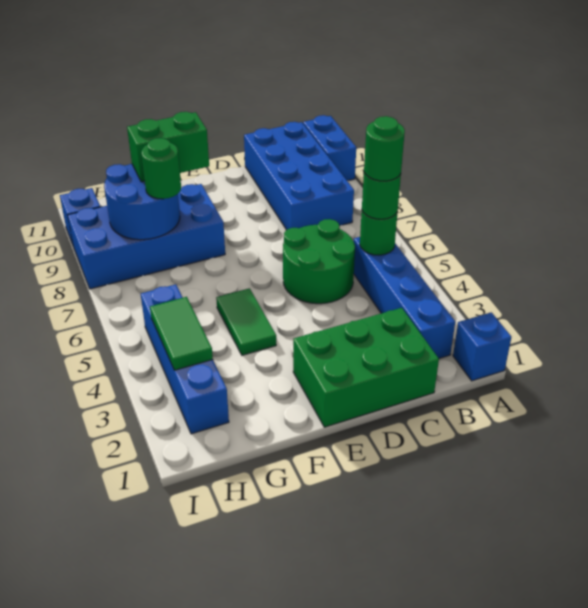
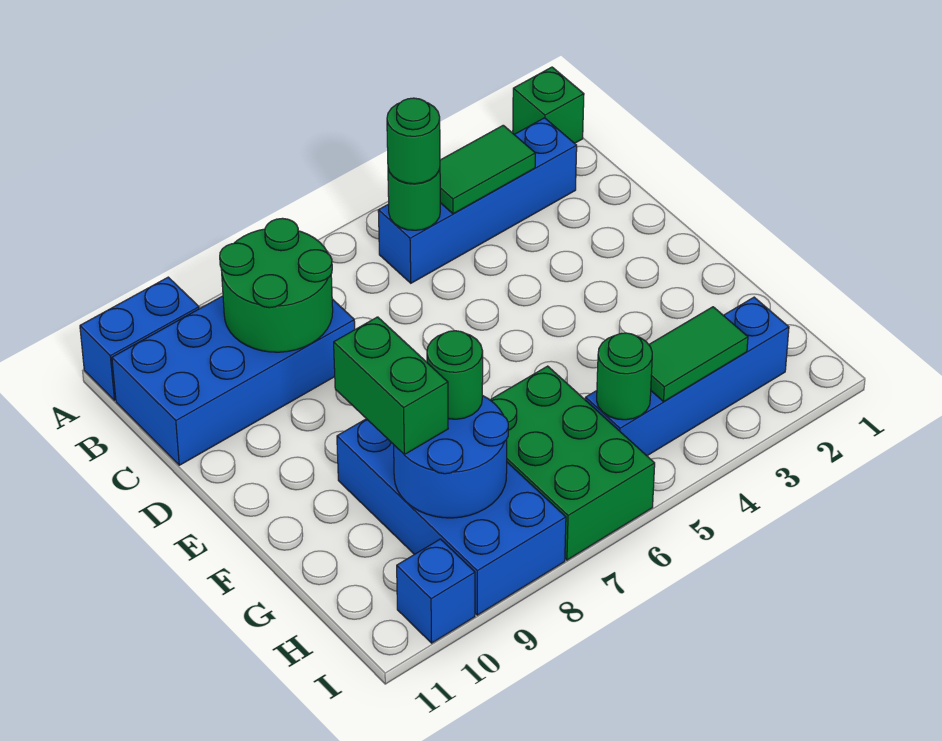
blue 1x1 brick [453,312,511,381] -> green 1x1 brick [512,67,584,143]
green 1x1 round brick [364,116,405,181] -> green 1x1 round brick moved to [597,333,652,420]
green 2x3 brick [293,308,439,427] -> green 2x3 brick moved to [491,366,655,560]
green 2x2 round brick [283,219,355,304] -> green 2x2 round brick moved to [220,218,333,352]
green 1x2 tile [216,288,276,355] -> green 1x2 tile moved to [440,125,535,214]

